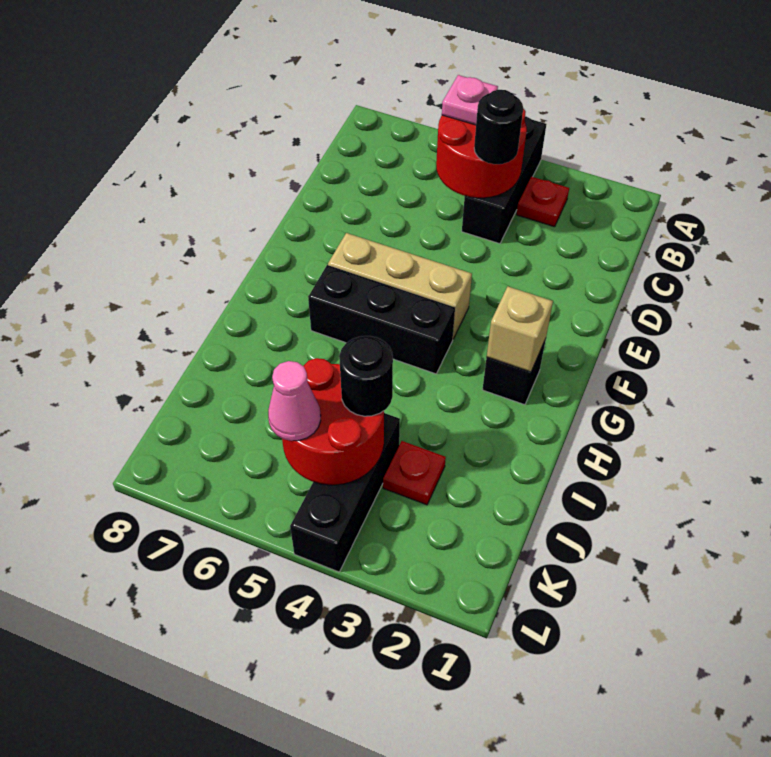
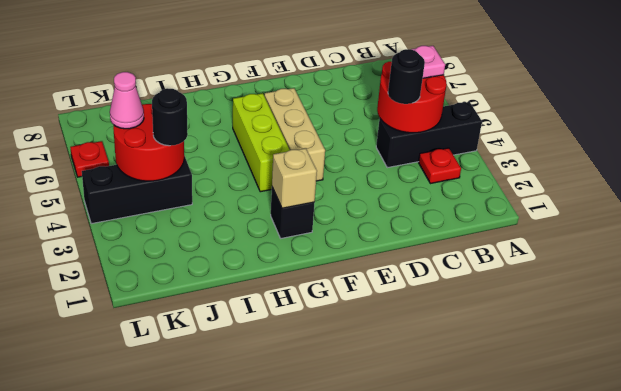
black 1x3 brick [308,265,455,374] -> lime 1x3 brick [233,93,290,192]
red 1x1 plate [383,441,446,505] -> red 1x1 plate moved to [70,141,109,177]

